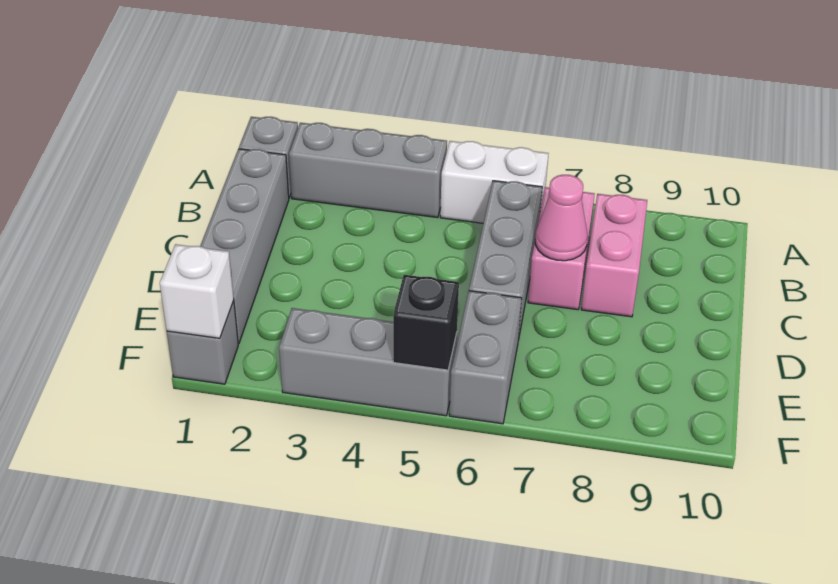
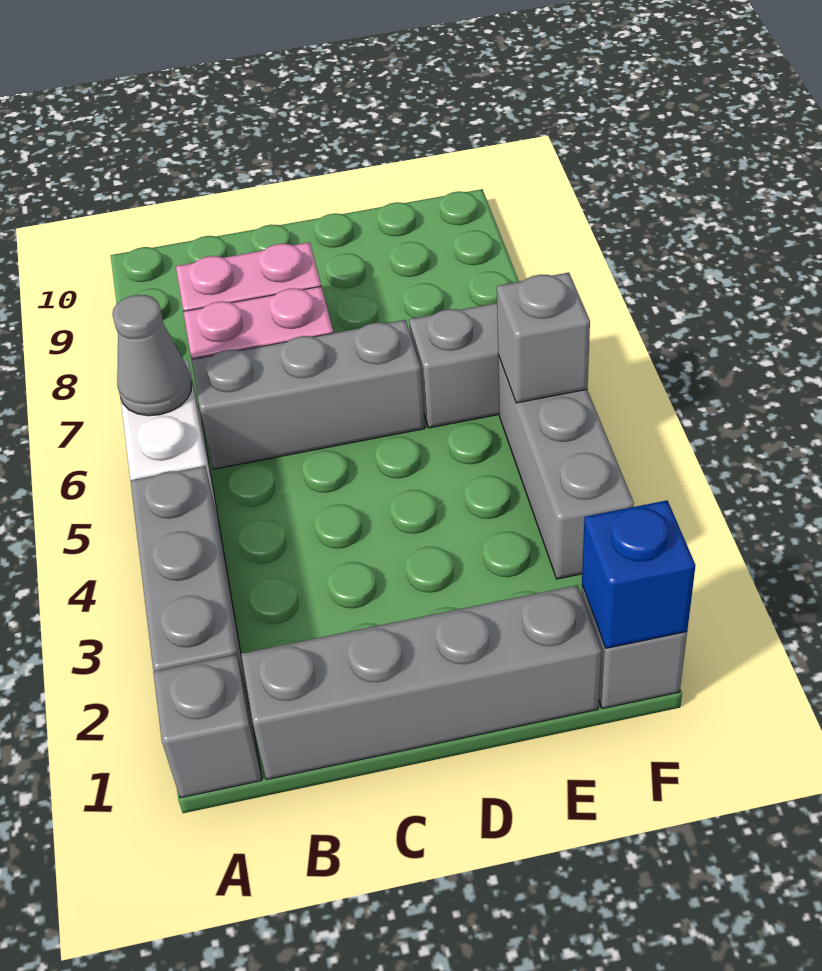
none -> grey 1x1 cone [112,295,192,416]
pink 1x1 cone [535,175,588,261] -> none
white 1x1 brick [160,244,234,338] -> blue 1x1 brick [582,500,696,648]
black 1x1 brick [393,275,459,370] -> grey 1x1 brick [497,273,590,403]

